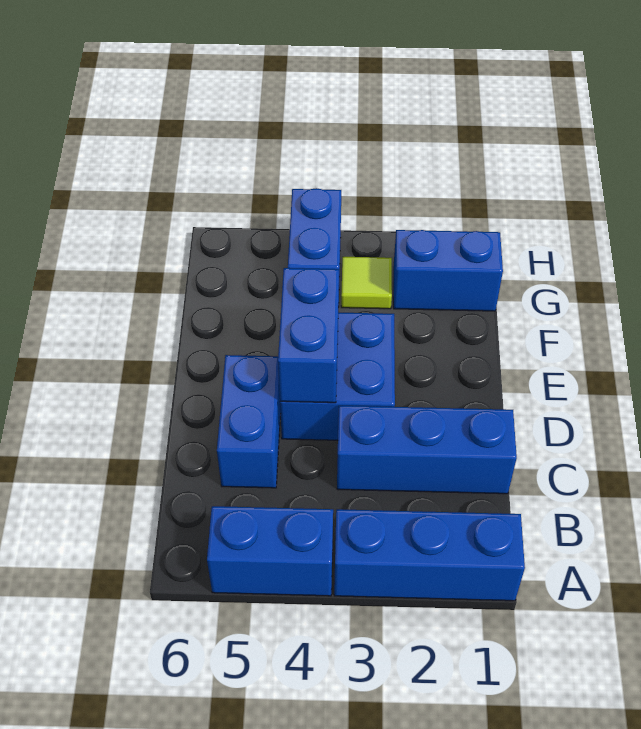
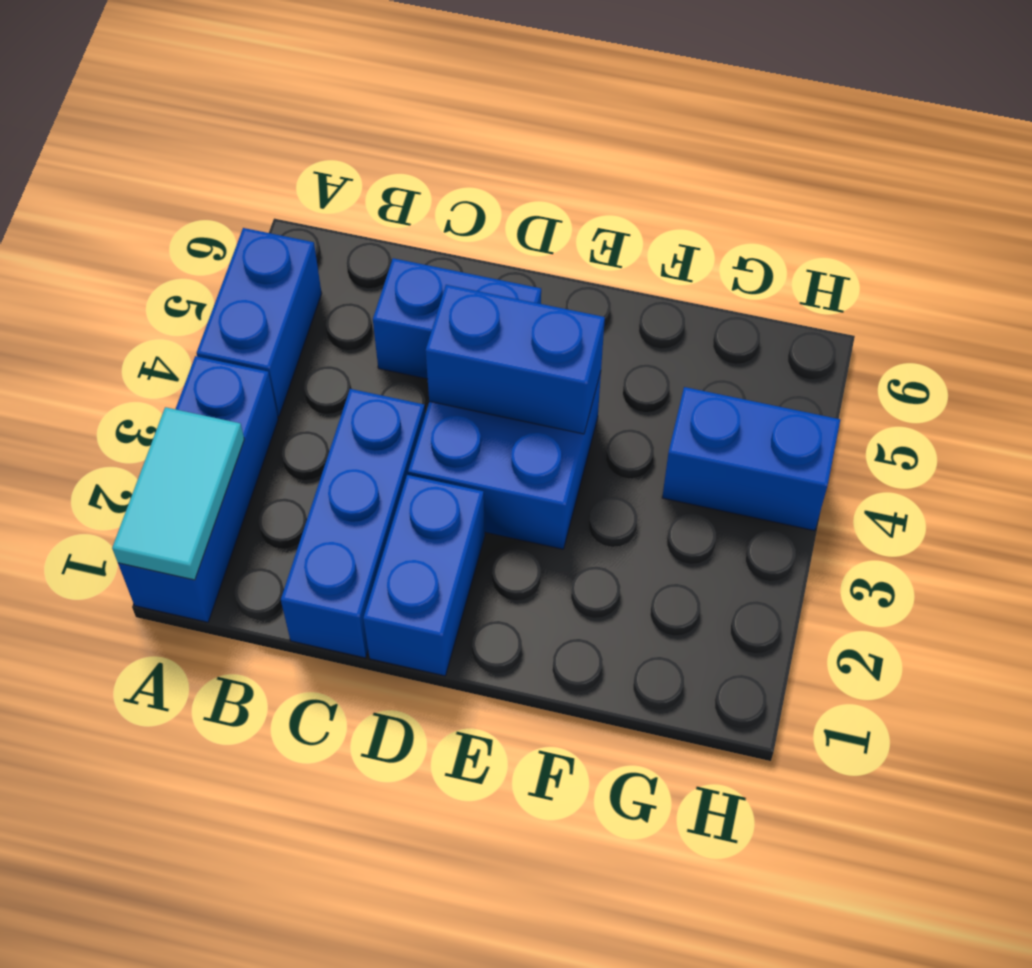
none -> cyan 1x2 tile [112,407,244,580]
blue 1x2 brick [393,230,503,311] -> blue 1x2 brick moved to [363,475,485,676]
lime 1x1 tile [341,257,392,309] -> none

